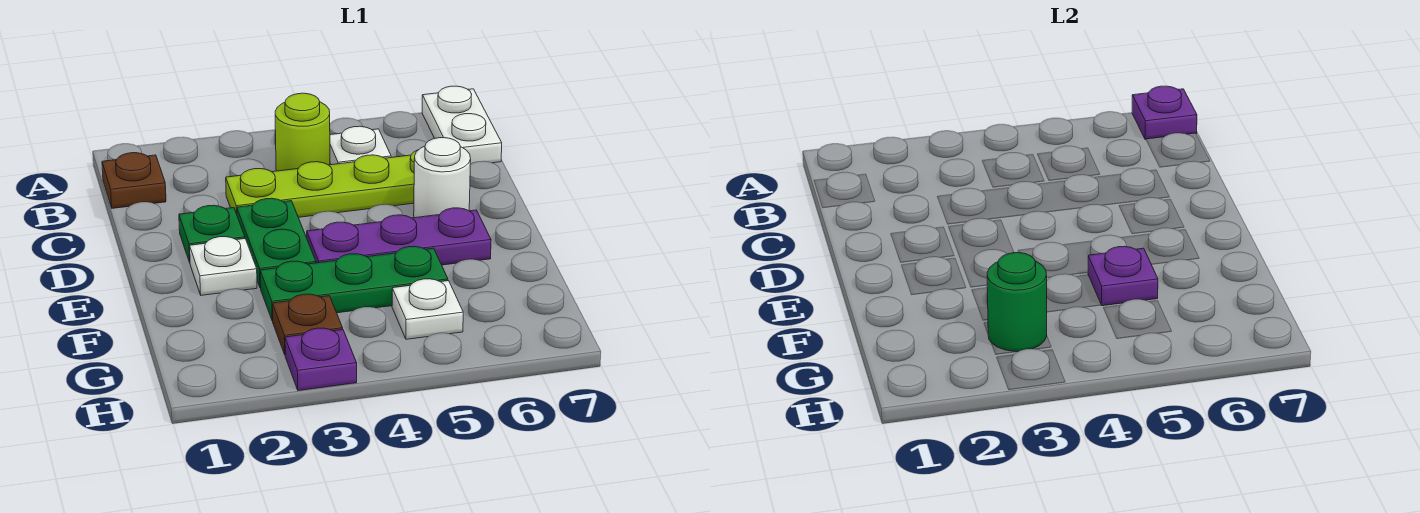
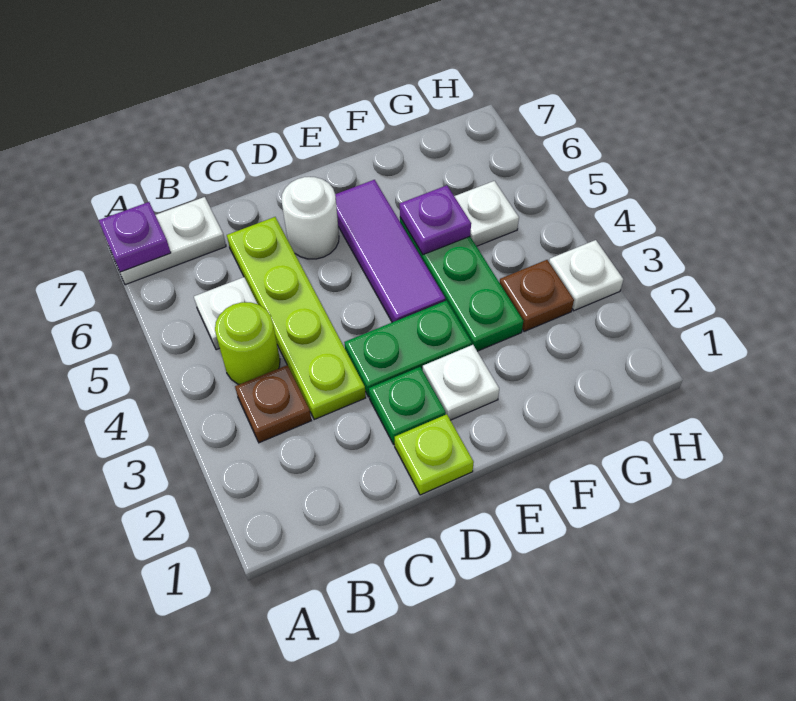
brown 1x1 plate [102,153,166,208] -> brown 1x1 plate moved to [235,365,311,443]
none -> lime 1x1 plate [395,414,474,495]
purple 1x3 plate [307,208,491,265] -> purple 1x3 tile [335,180,445,322]
green 1x1 round brick [987,253,1047,352] -> none
purple 1x1 plate [285,328,357,391] -> white 1x1 plate [549,240,623,311]

